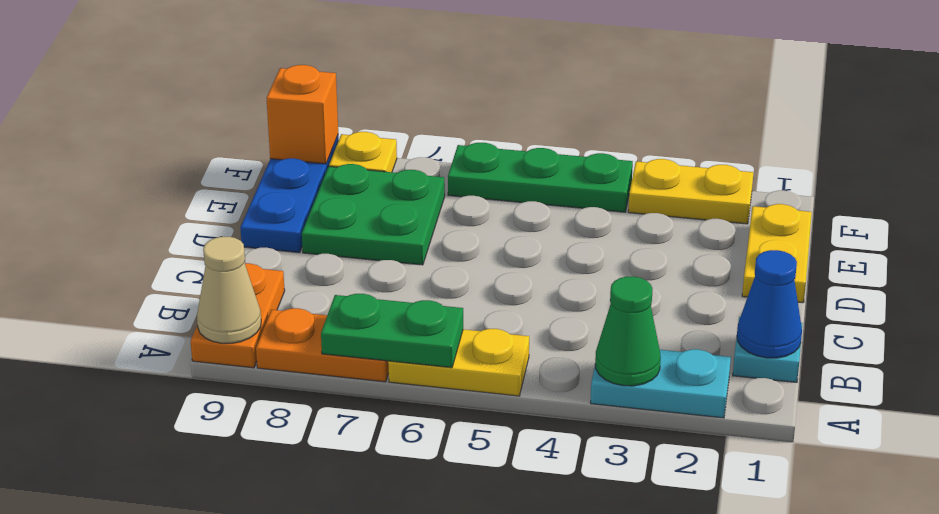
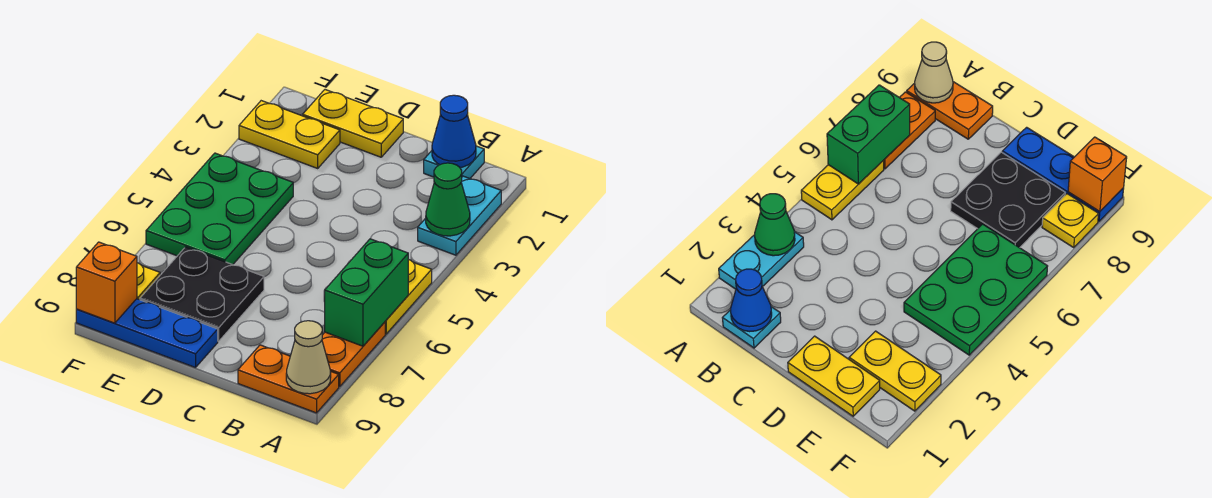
green 1x2 plate [321,294,463,368] -> green 1x2 brick [325,239,408,346]
green 2x2 plate [302,164,445,265] -> black 2x2 plate [140,247,264,341]
yellow 1x2 plate [628,159,754,224] -> yellow 1x2 plate turned to [239,101,340,168]
green 1x3 plate [448,143,633,212] -> green 2x3 plate [146,153,293,265]

